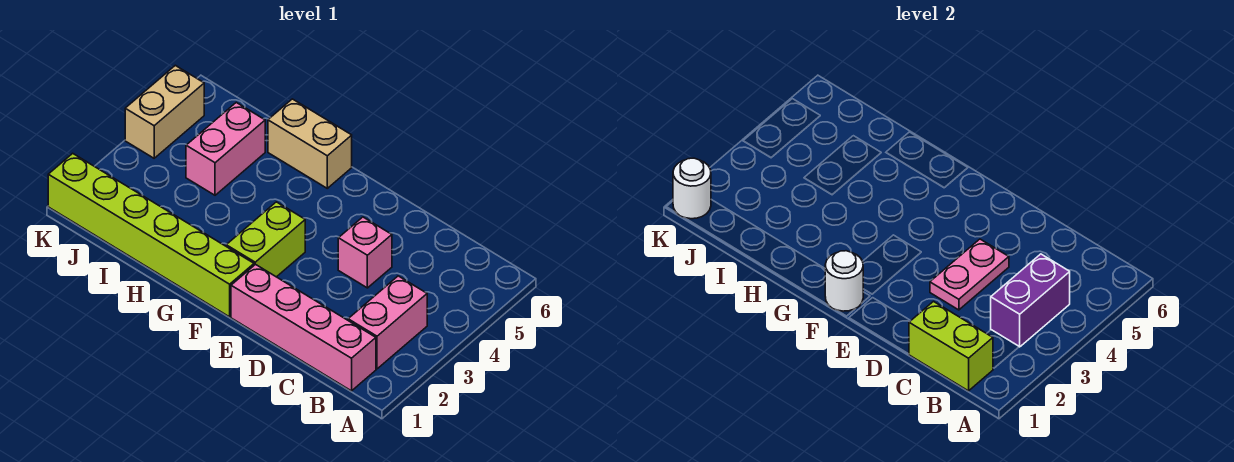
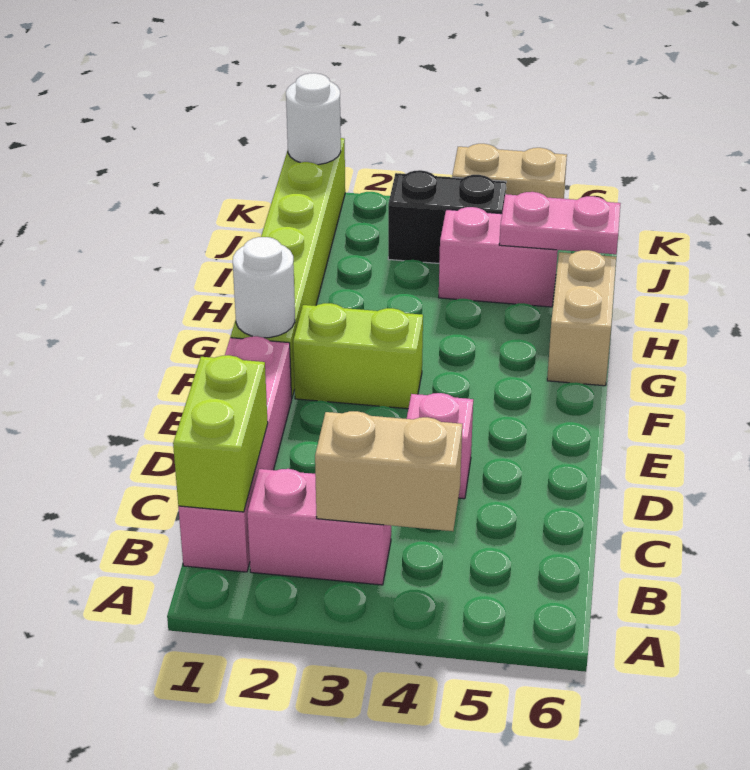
purple 1x2 brick [991,254,1070,347] -> tan 1x2 brick [315,411,462,531]
pink 1x2 plate [930,239,1009,310] -> pink 1x2 plate moved to [499,192,621,254]
none -> black 1x2 brick [388,170,506,263]

